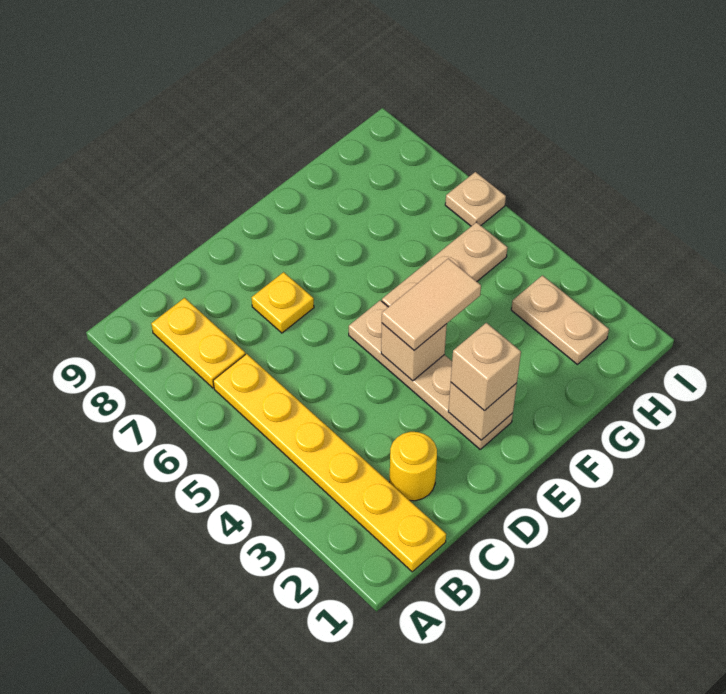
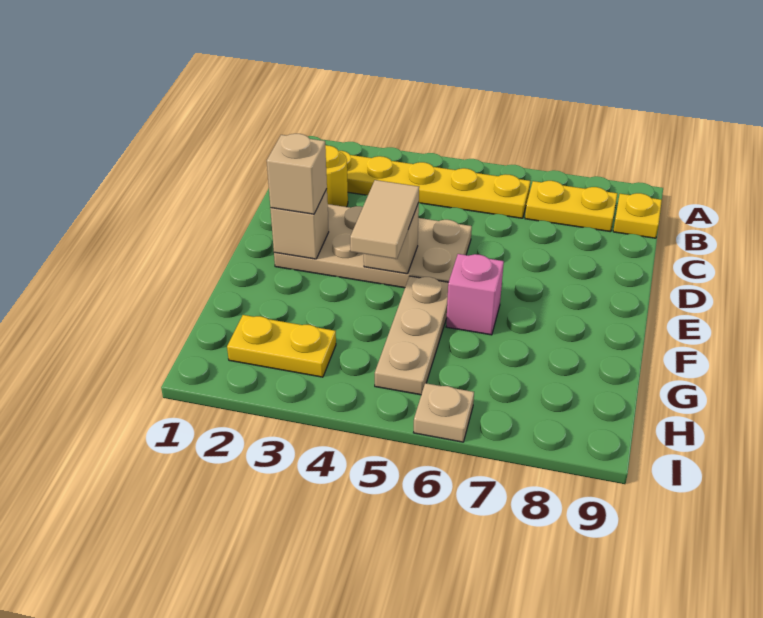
yellow 1x1 plate [252,272,314,333] -> yellow 1x1 plate moved to [613,193,662,238]
tan 1x4 plate [349,300,513,449] -> tan 2x4 plate [274,204,472,288]
none -> pink 1x1 brick [446,254,504,335]
tan 1x2 plate [511,275,609,364] -> yellow 1x2 plate [227,315,336,377]

